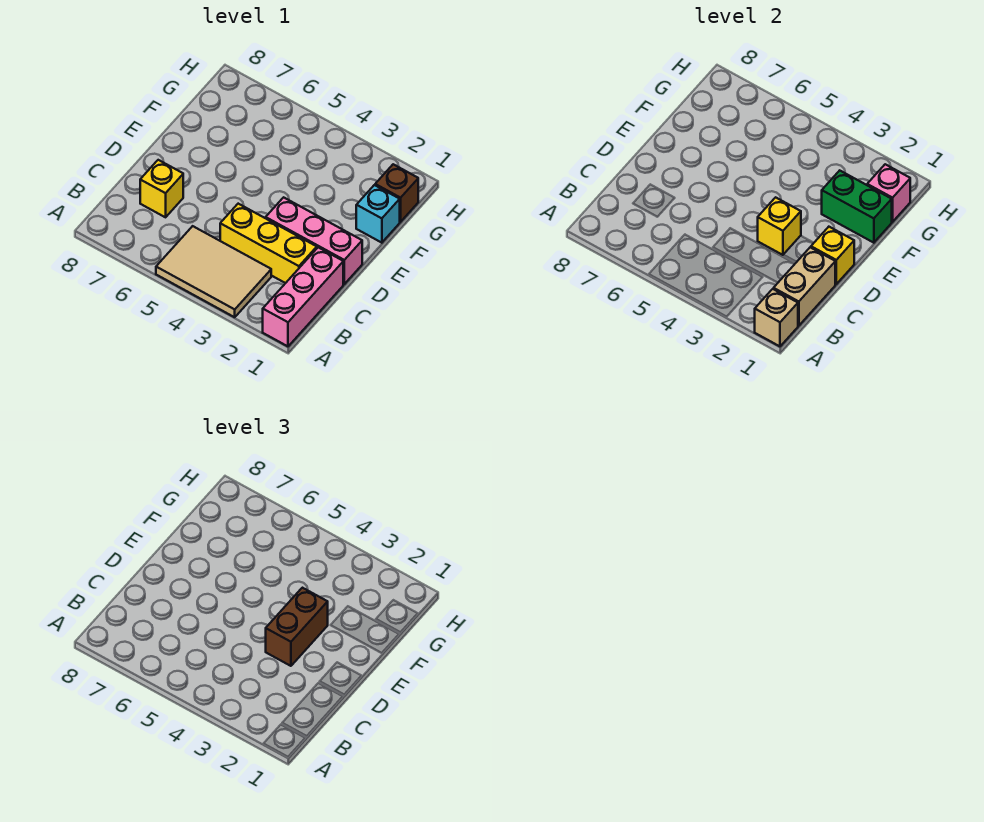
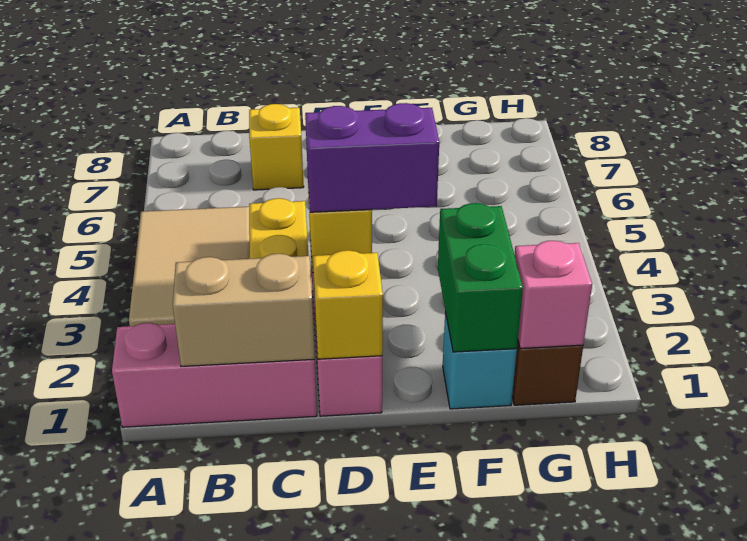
tan 1x1 brick [755,289,798,346] -> none
brown 1x2 brick [266,588,328,666] -> purple 1x2 brick [305,103,439,212]

